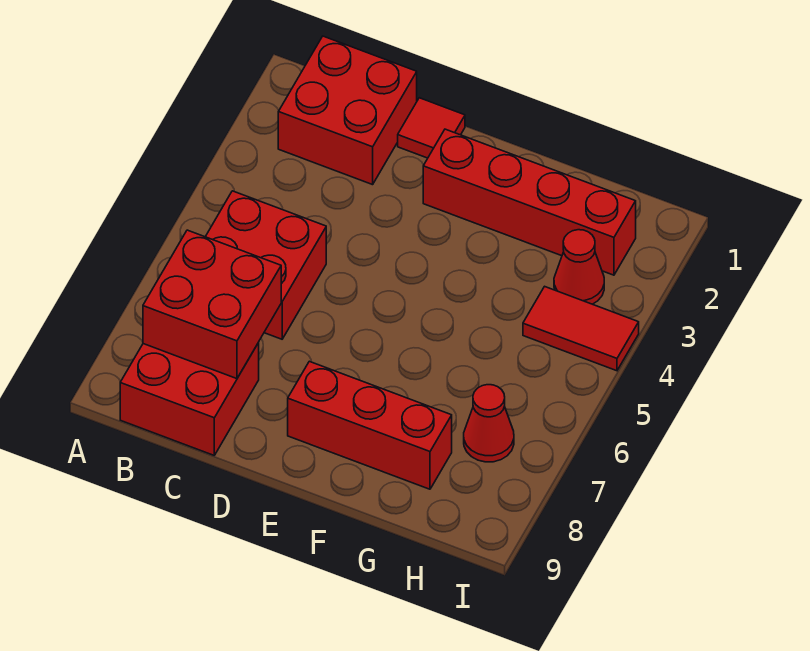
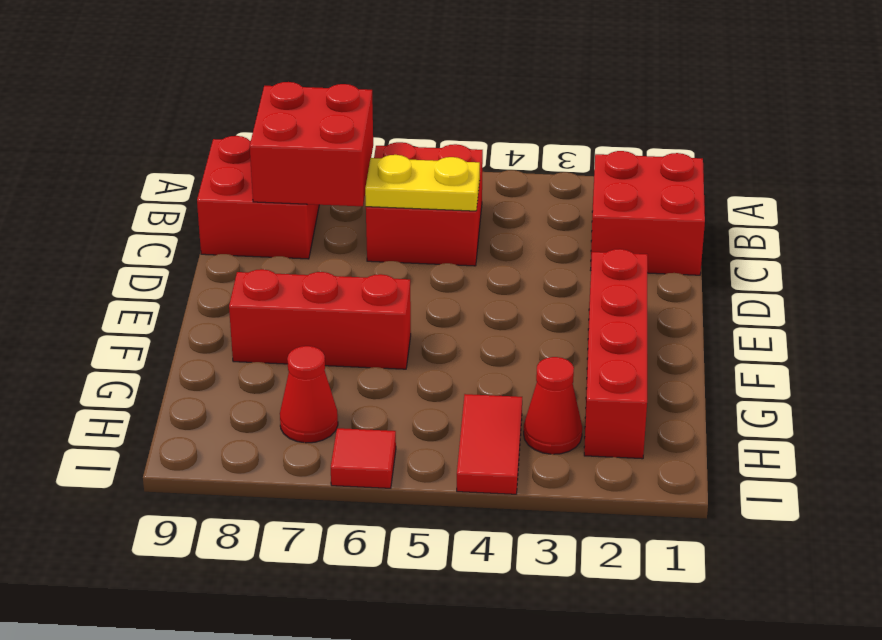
none -> yellow 1x2 plate [365,155,480,211]
red 1x1 tile [398,98,465,158] -> red 1x1 tile moved to [331,428,396,488]
red 1x3 brick [288,361,452,489] -> red 1x3 brick turned to [229,269,411,369]

